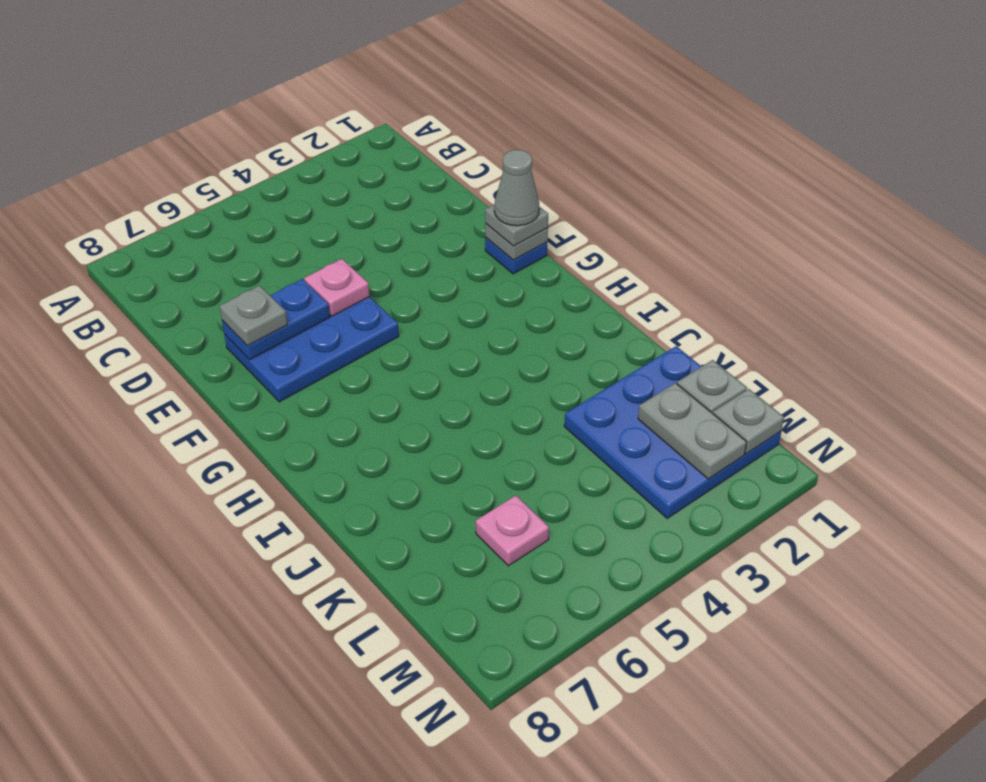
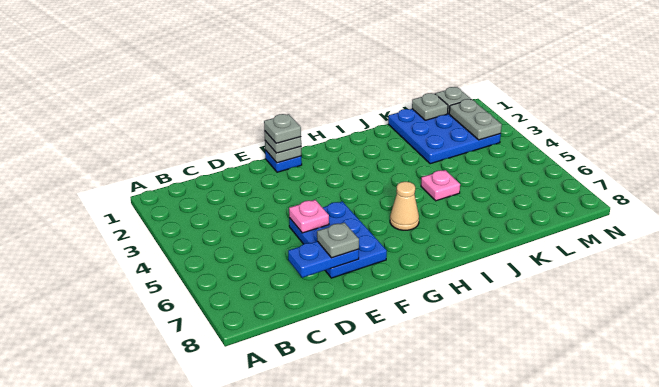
blue 1x2 plate [222,279,330,360] -> blue 1x2 plate turned to [288,241,359,278]
grey 1x1 cone [494,150,539,226] -> grey 1x1 plate [264,114,301,143]
none -> tan 1x1 cone [390,182,419,230]
grey 1x2 plate [638,383,747,479] -> grey 1x2 plate turned to [449,99,502,140]
pink 1x1 plate [476,496,549,566] -> pink 1x1 plate moved to [421,170,460,201]

